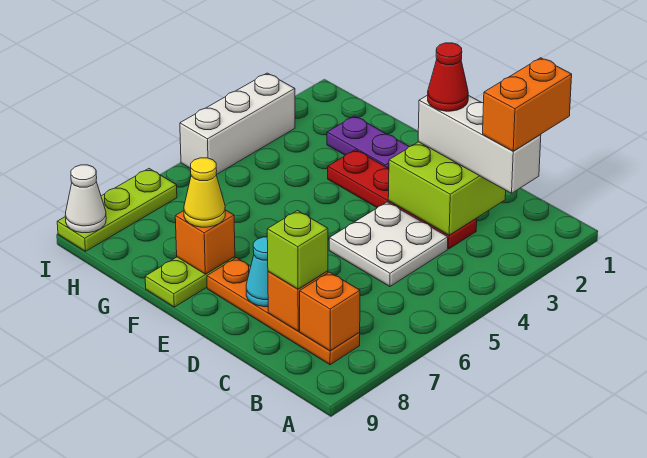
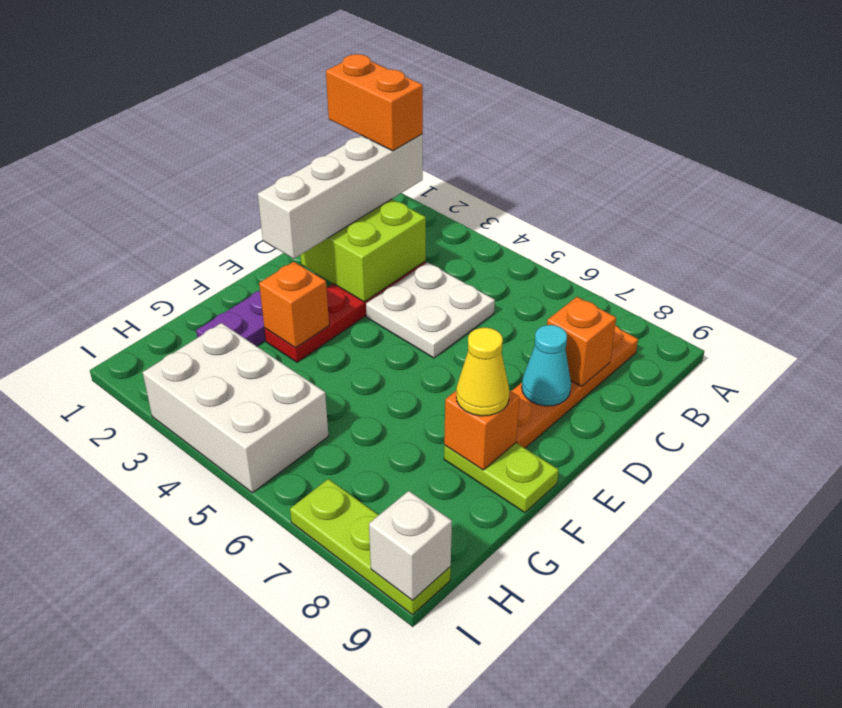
white 1x3 brick [418,95,541,193] -> white 1x4 brick [258,134,423,259]
orange 1x1 brick [300,272,360,351] -> orange 1x1 brick moved to [259,262,329,348]
lime 1x1 brick [267,211,328,289] -> none
red 1x1 cone [428,43,468,111] -> none
white 1x3 brick [180,73,295,175] -> white 2x3 brick [143,323,328,493]
white 1x1 cone [65,165,106,233] -> white 1x1 brick [369,491,452,600]

